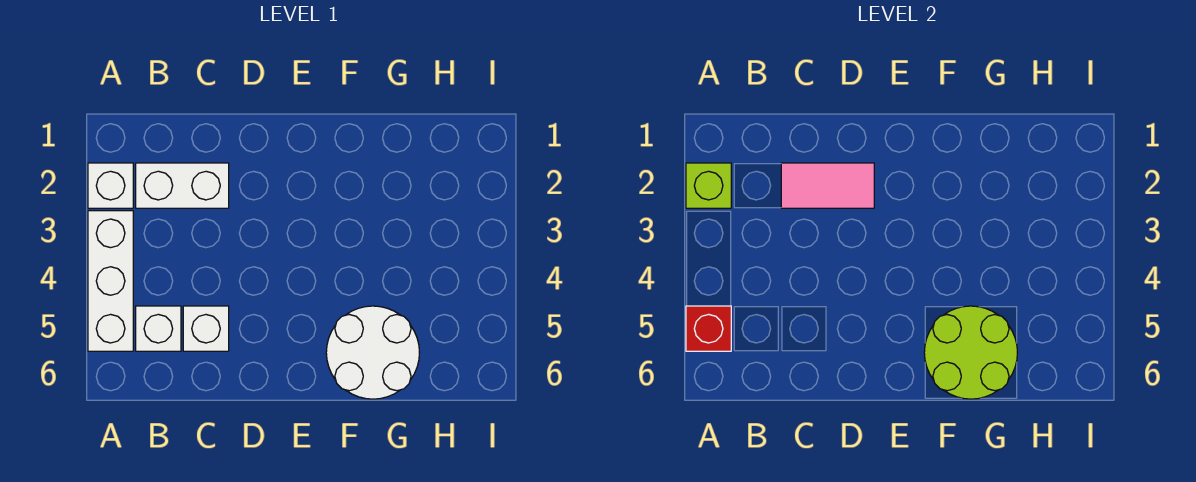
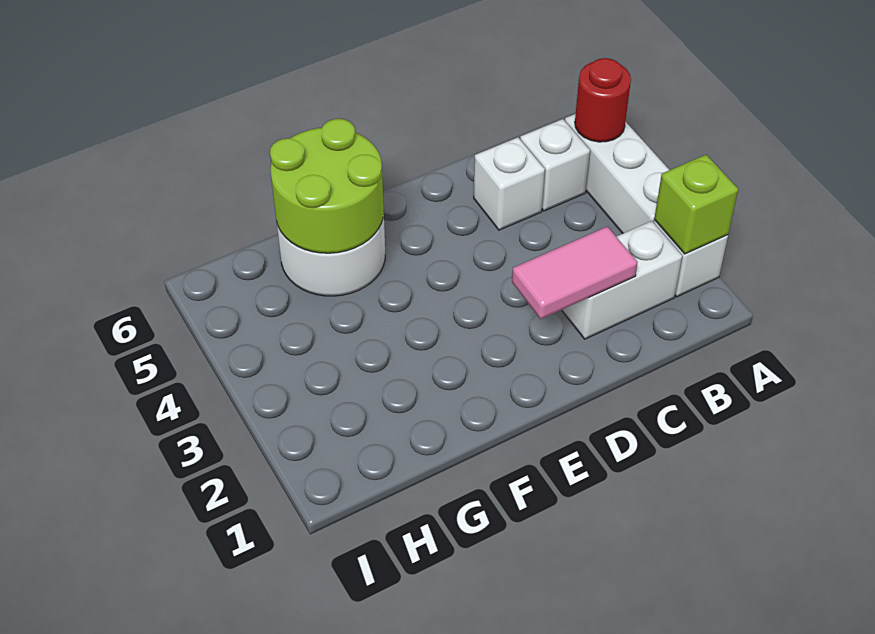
red 1x1 brick [686,306,731,351] -> red 1x1 round brick [575,58,631,142]

